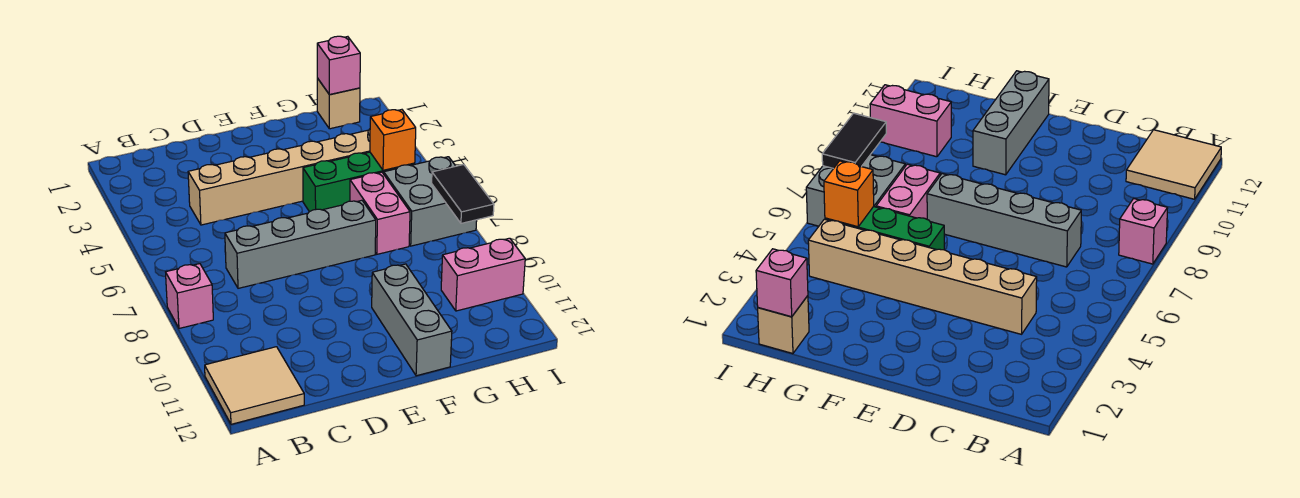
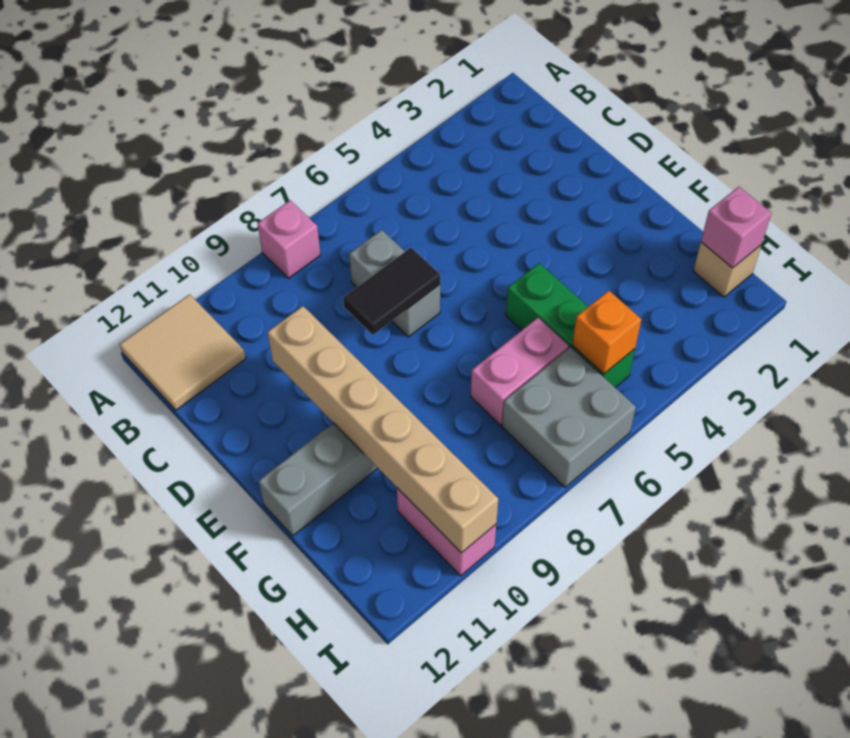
tan 1x6 brick [188,129,370,225] -> tan 1x6 brick moved to [268,306,498,553]
grey 1x4 brick [225,200,376,288] -> grey 1x2 brick [349,230,440,337]
black 1x2 tile [432,165,494,223] -> black 1x2 tile moved to [343,248,440,335]

